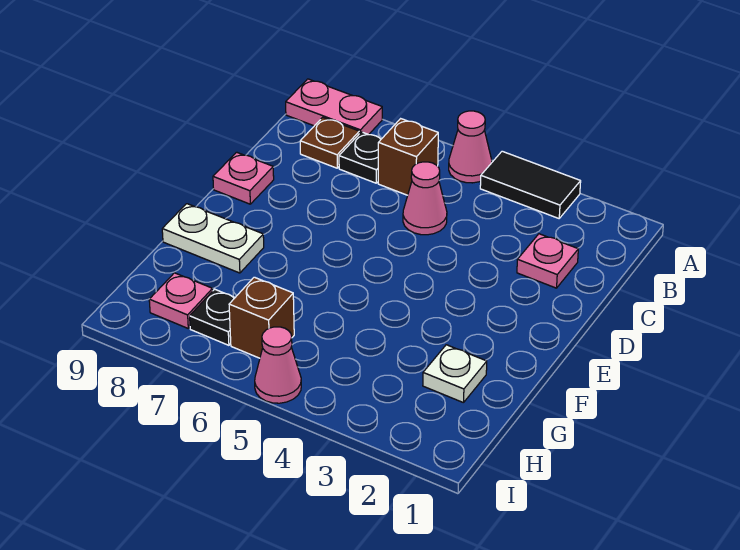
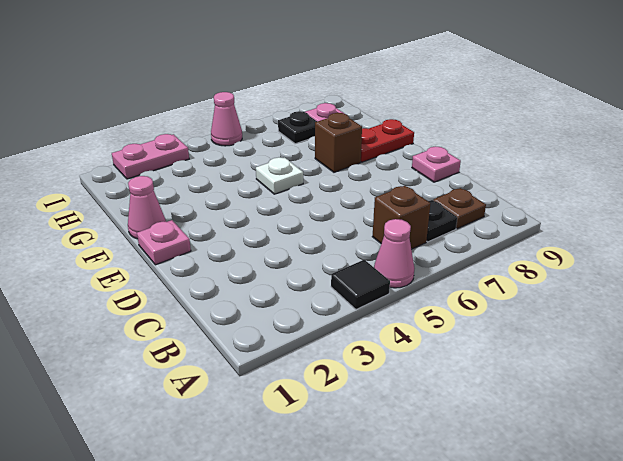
black 1x2 tile [480,151,581,218] -> black 1x1 tile [331,260,390,309]
pink 1x2 plate [286,79,382,135] -> pink 1x2 plate moved to [112,134,189,179]
pink 1x1 plate [517,234,578,288] -> pink 1x1 plate moved to [137,220,191,265]
pink 1x1 cone [403,162,447,235] -> pink 1x1 cone moved to [128,176,166,239]
white 1x2 plate [162,204,264,273] -> red 1x2 plate [361,119,414,162]
white 1x1 plate [423,345,487,403] -> white 1x1 plate moved to [256,157,303,194]
brown 1x1 brick [229,277,294,358] -> brown 1x1 brick moved to [315,113,362,172]

